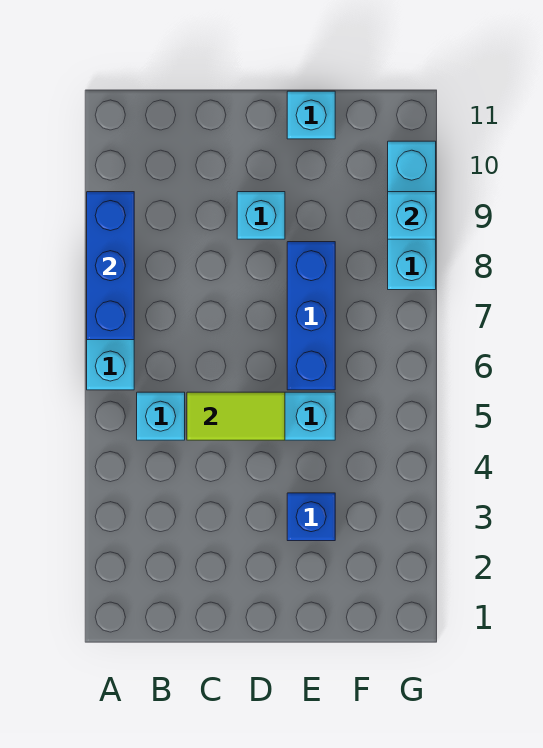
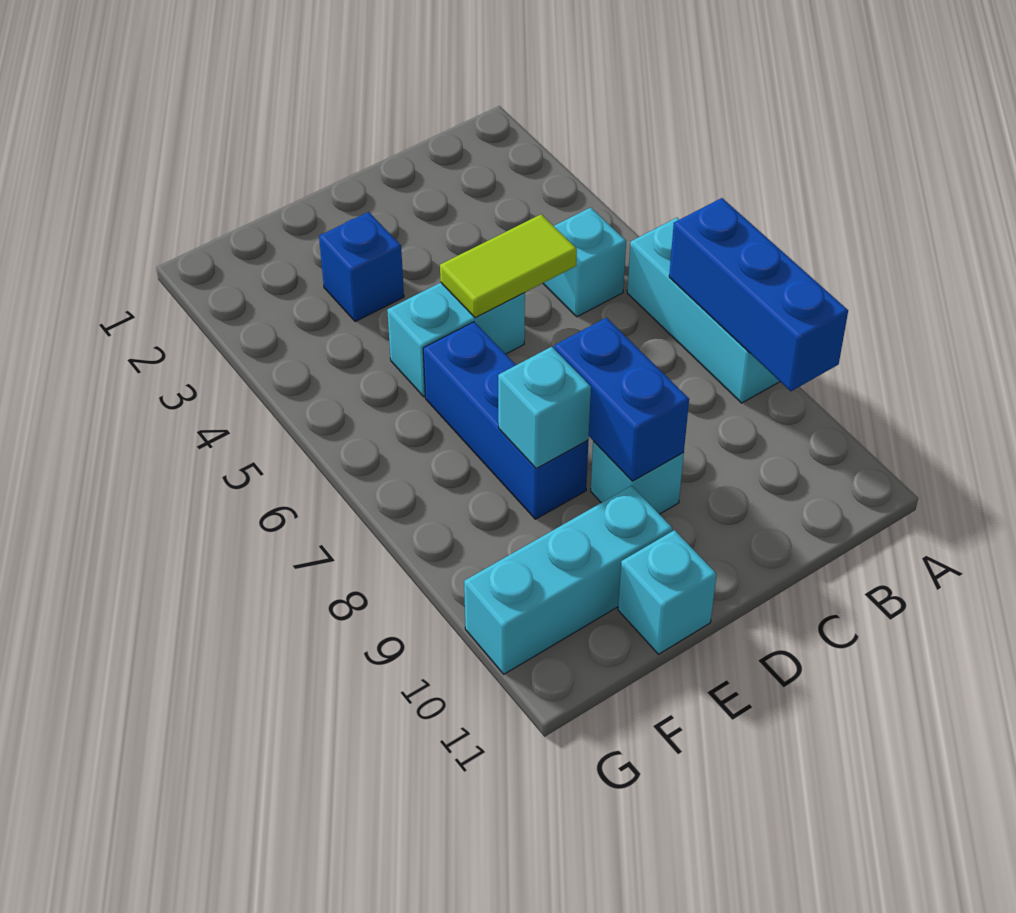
none -> blue 1x2 brick [554,318,689,481]
cyan 1x3 brick [388,141,436,290] -> cyan 1x3 brick turned to [464,486,672,674]
cyan 1x1 brick [388,192,436,239] -> cyan 1x1 brick moved to [498,347,591,468]

